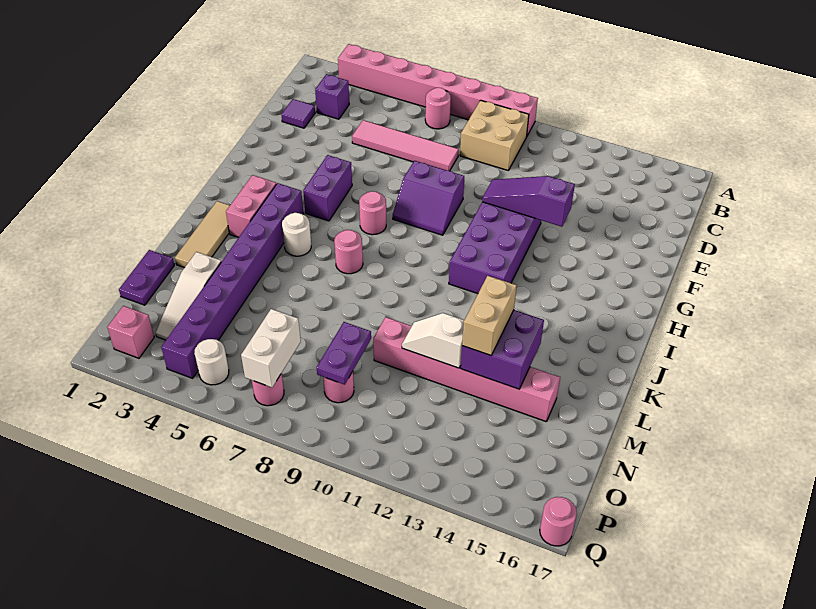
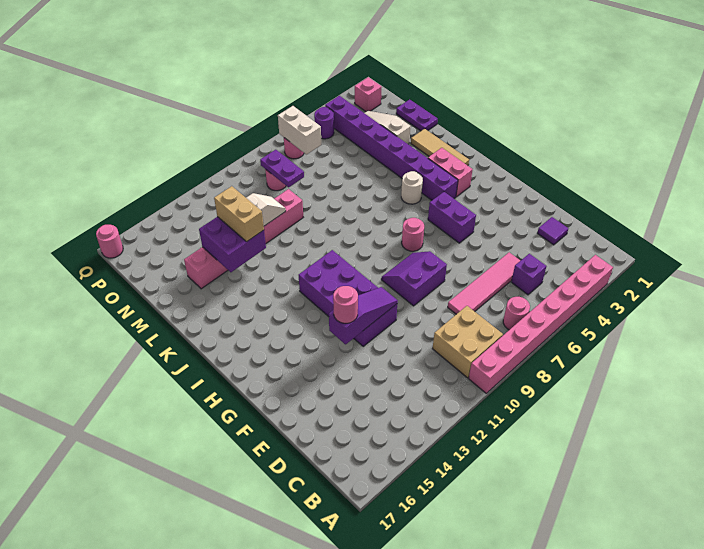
purple 1x1 brick [315,74,349,119] -> purple 1x1 brick moved to [511,254,547,295]
pink 1x1 round brick [334,230,363,274] -> pink 1x1 round brick moved to [333,286,358,323]
white 1x1 round brick [194,339,229,385] -> purple 1x1 round brick [314,107,334,139]

